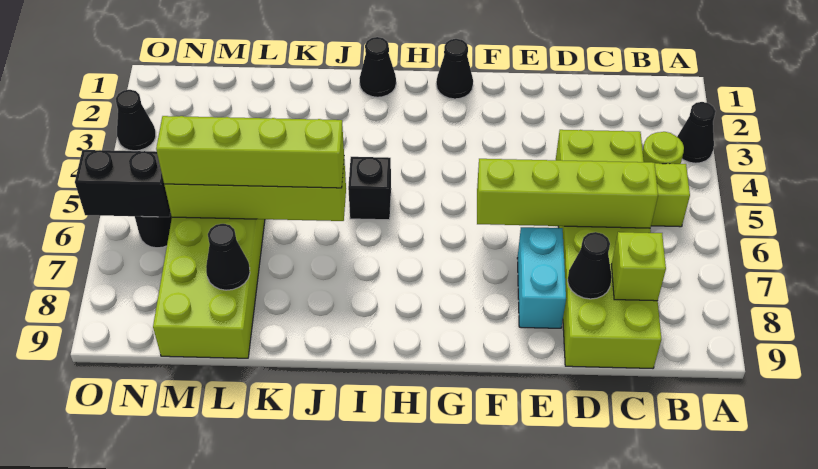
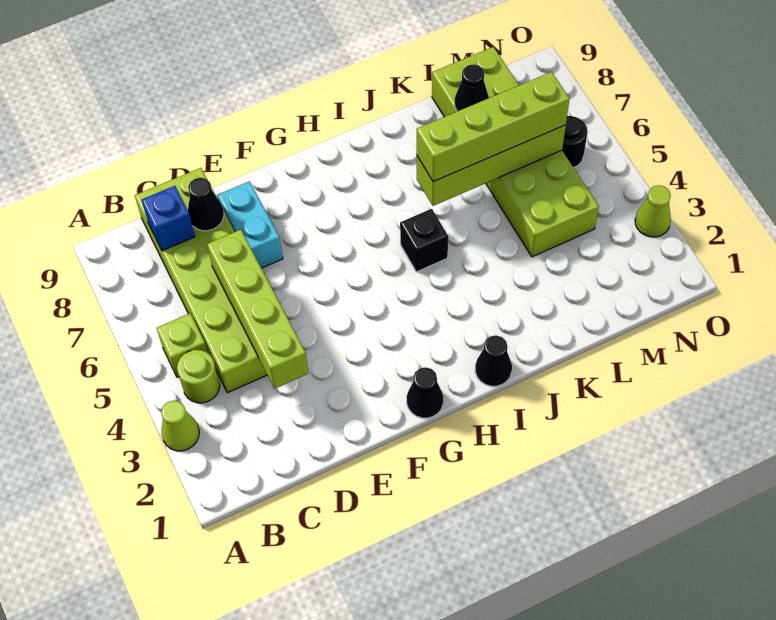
black 1x1 cone [677,102,716,163] -> lime 1x1 cone [161,400,199,451]
lime 1x4 brick [477,159,658,228] -> lime 1x4 brick turned to [207,230,309,389]
lime 1x1 brick [611,232,666,301] -> blue 1x1 brick [142,186,195,251]
black 1x2 brick [75,150,171,217] -> none
black 1x1 cone [116,90,156,151] -> lime 1x1 cone [635,185,671,237]

